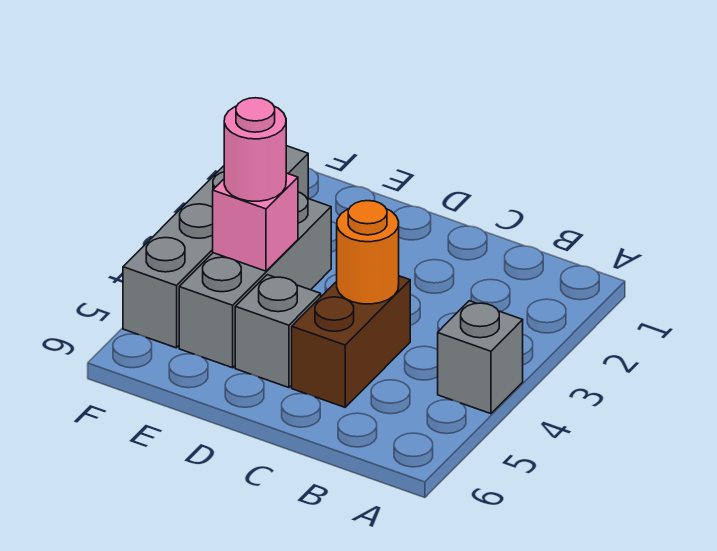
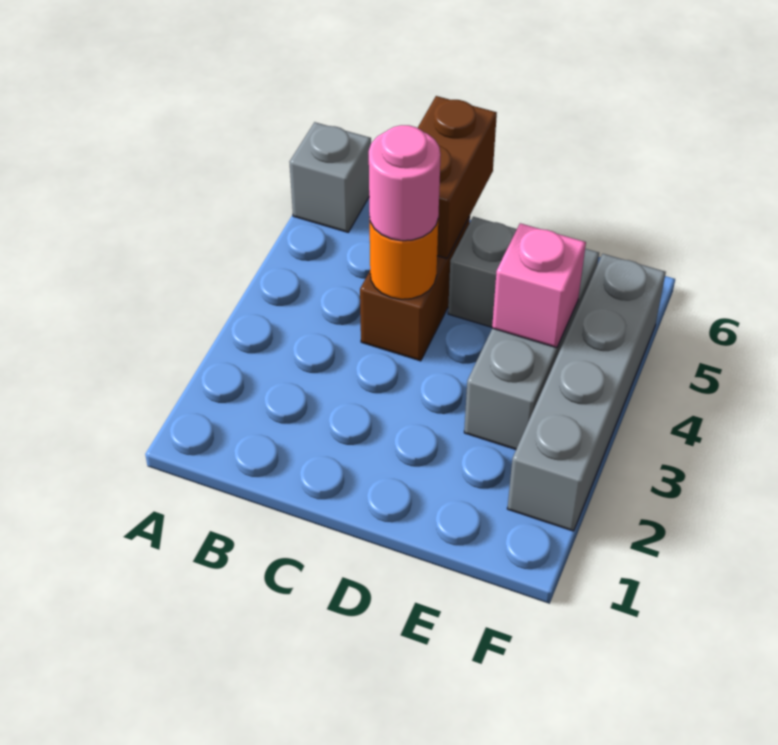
grey 1x1 brick [438,301,523,414] -> grey 1x1 brick moved to [290,122,371,232]
none -> brown 1x2 brick [418,96,497,259]
pink 1x1 round brick [224,98,286,201] -> pink 1x1 round brick moved to [369,125,441,241]

